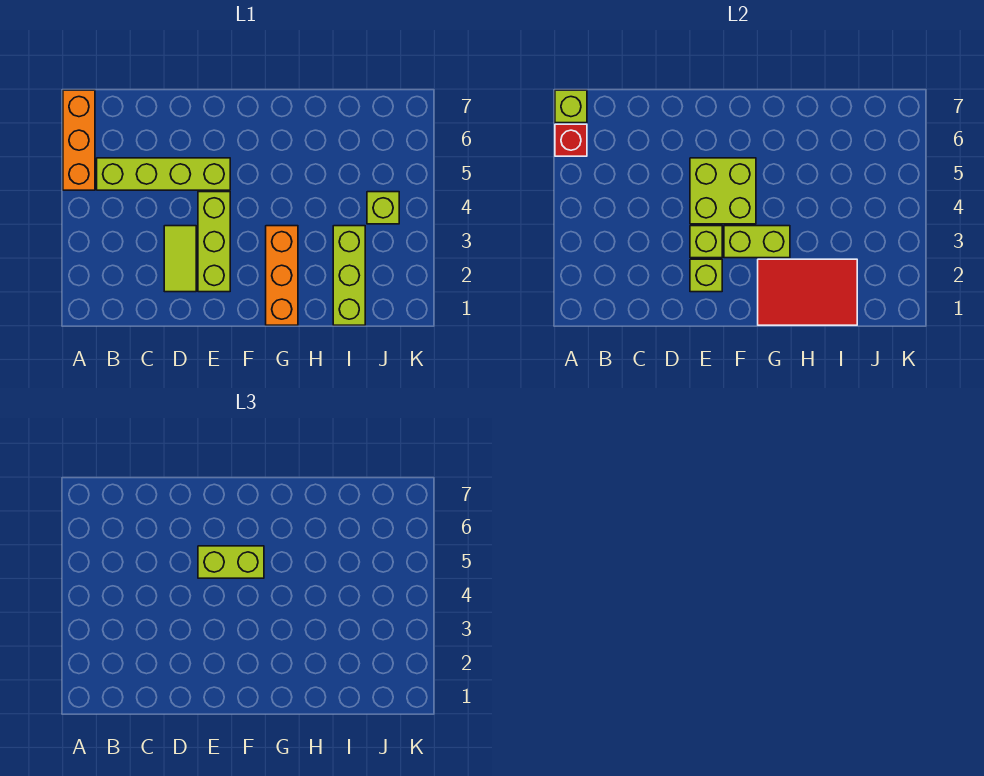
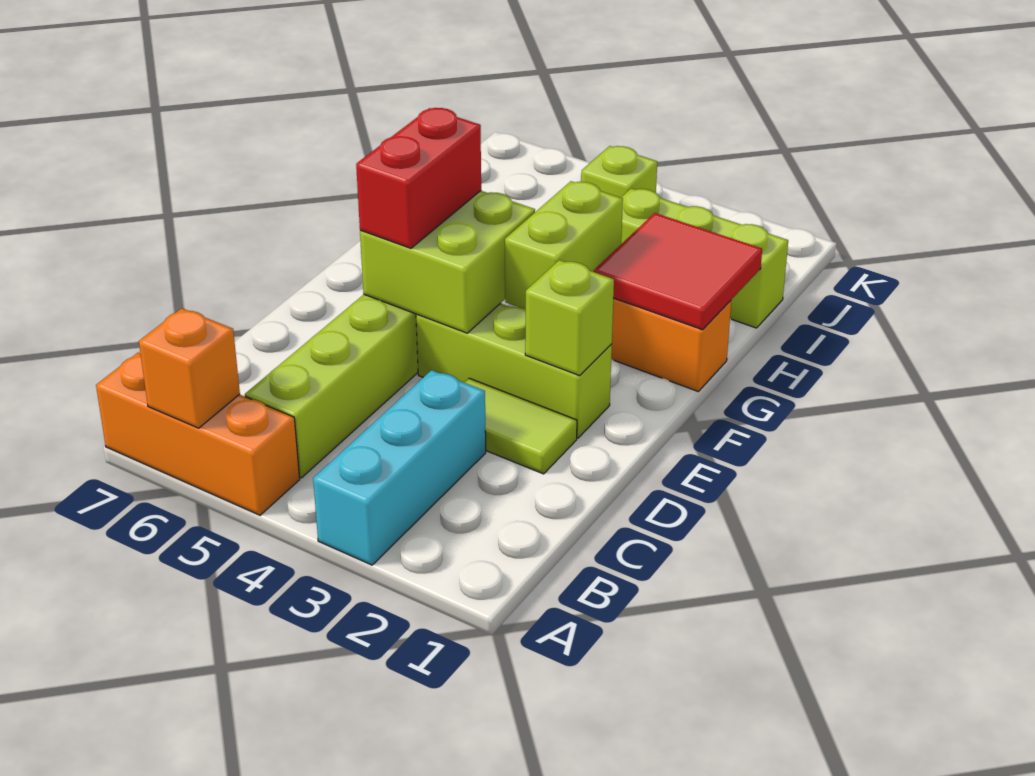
none -> cyan 1x3 brick [313,370,486,565]
red 1x1 brick [555,124,587,156] -> orange 1x1 brick [139,308,240,428]
lime 1x1 brick [555,90,587,123] -> none
lime 1x1 brick [690,226,722,258] -> none
lime 1x2 brick [198,546,264,578] -> red 1x2 brick [356,108,481,248]
red 2x3 tile [758,259,857,325] -> red 2x2 tile [594,213,762,330]

